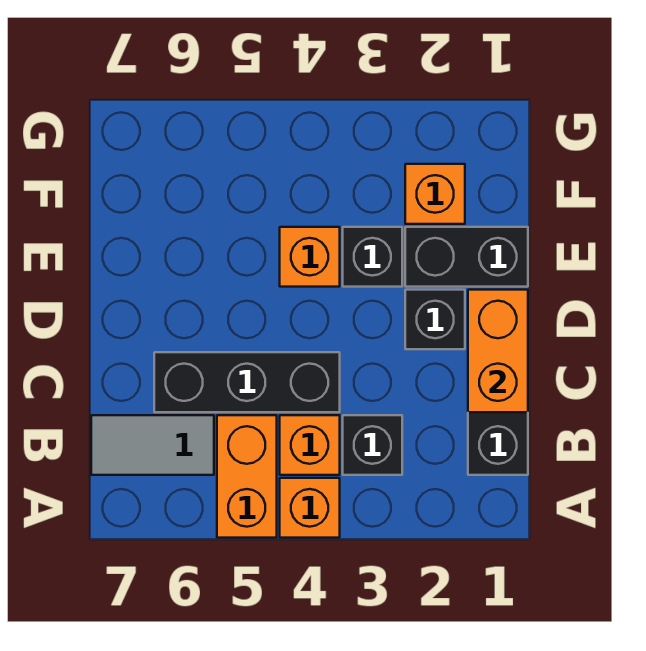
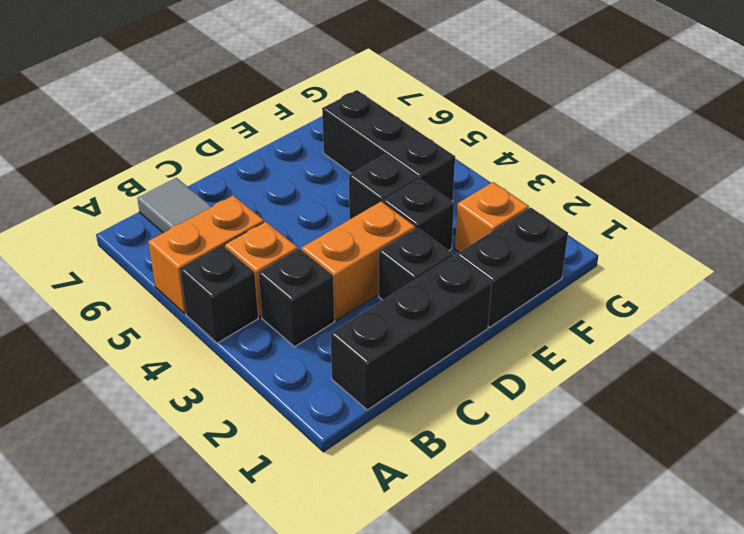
orange 1x1 brick [280,478,340,538] -> black 1x1 brick [180,246,258,343]
orange 1x2 brick [468,290,528,412] -> orange 1x2 brick moved to [302,202,415,321]
black 1x3 brick [154,352,340,412] -> black 1x3 brick moved to [322,90,455,202]
black 1x2 brick [405,227,528,287] -> black 1x2 brick turned to [456,208,568,327]
orange 1x1 brick [280,227,340,287] -> black 1x1 brick [349,155,418,220]

